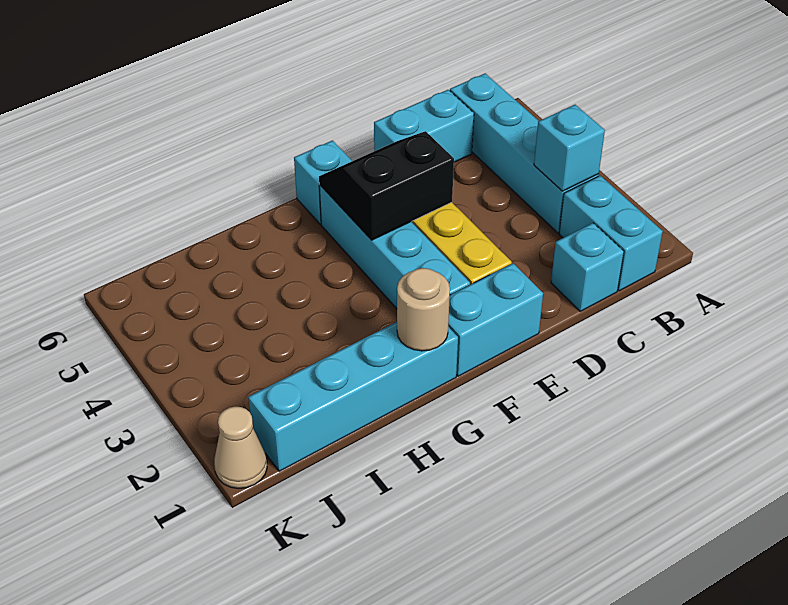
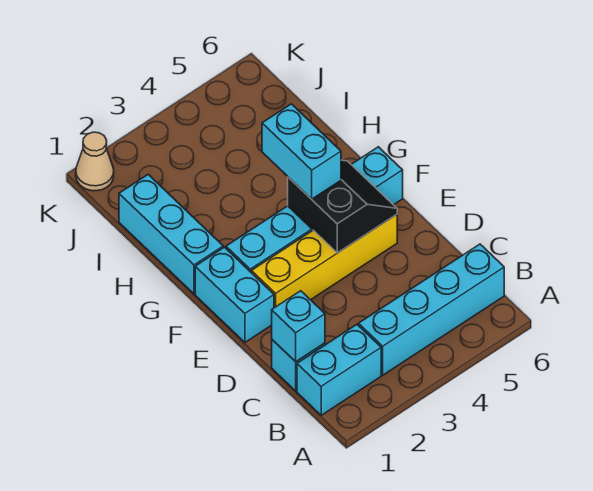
cyan 1x1 brick [534,105,605,191] -> cyan 1x1 brick moved to [272,291,325,362]
cyan 1x2 brick [374,90,474,162] -> cyan 1x2 brick moved to [262,104,341,199]
cyan 1x4 brick [248,322,458,471] -> cyan 1x3 brick [119,175,223,294]
tan 1x1 round brick [397,268,450,351] -> none

